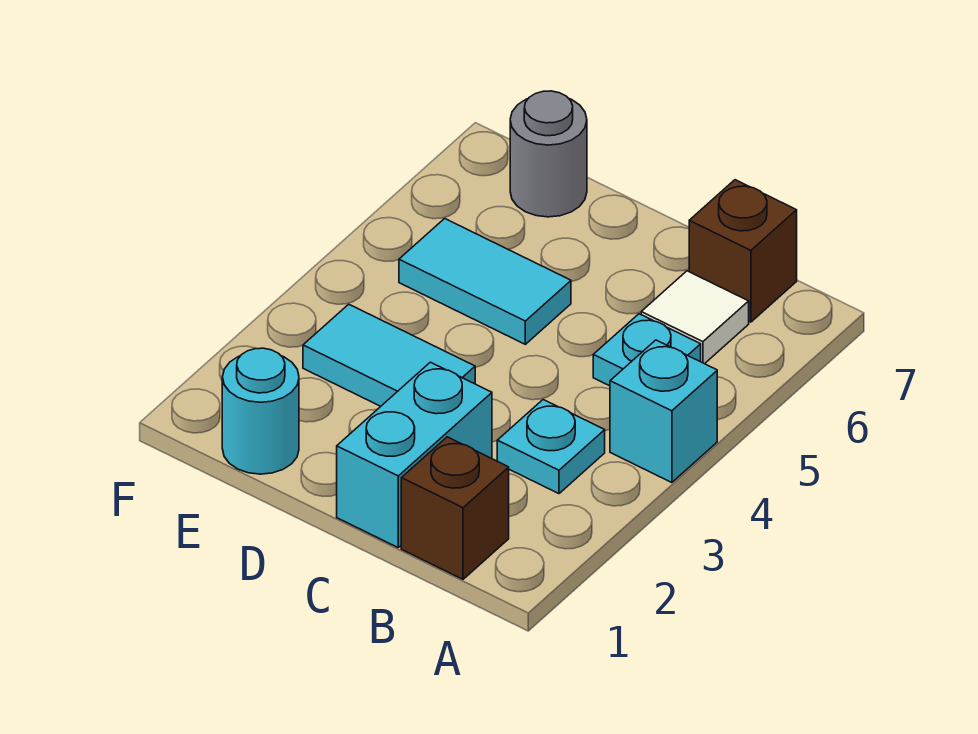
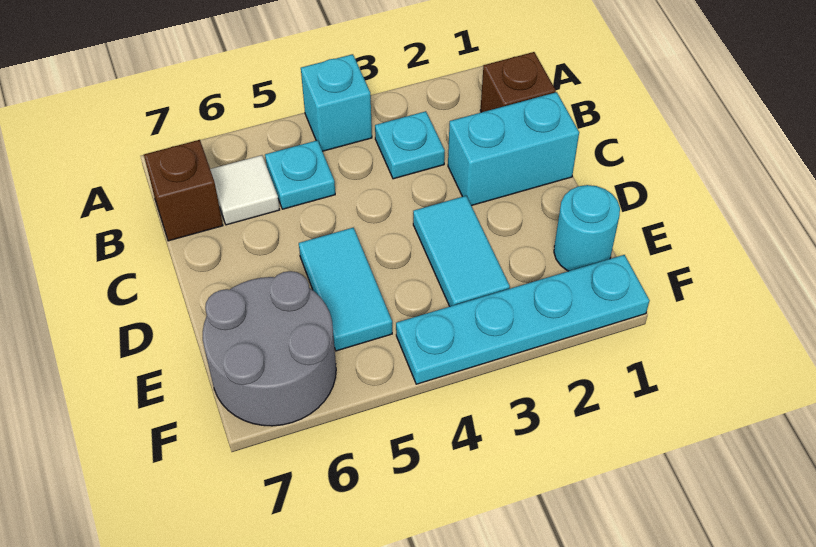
grey 1x1 round brick [510,91,587,217] -> grey 2x2 round brick [203,271,336,426]
none -> cyan 1x4 plate [396,255,650,384]

